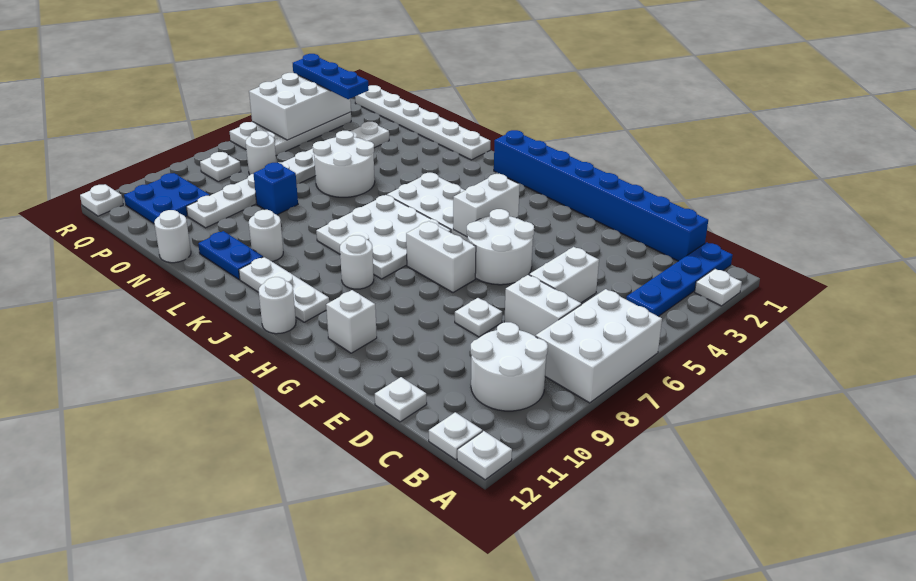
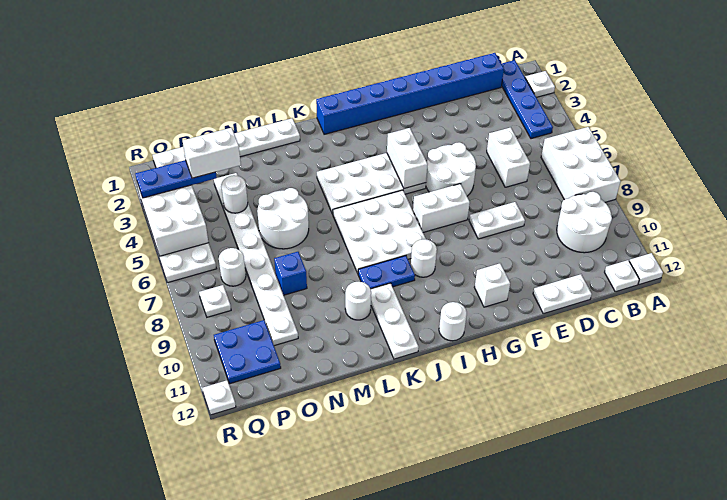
white 1x2 brick [504,275,581,337] -> white 1x2 brick moved to [183,128,241,178]
white 1x1 plate [375,377,427,422] -> white 1x2 plate [533,274,592,314]
white 1x1 plate [455,298,502,337] -> white 1x2 plate [469,202,525,239]
white 1x3 plate [239,257,329,322] -> white 1x3 plate turned to [371,283,419,359]
blue 1x2 plate [198,231,263,279] -> blue 1x2 plate moved to [358,256,415,289]
white 1x1 round brick [154,210,191,263] -> white 1x1 round brick moved to [221,175,248,213]

